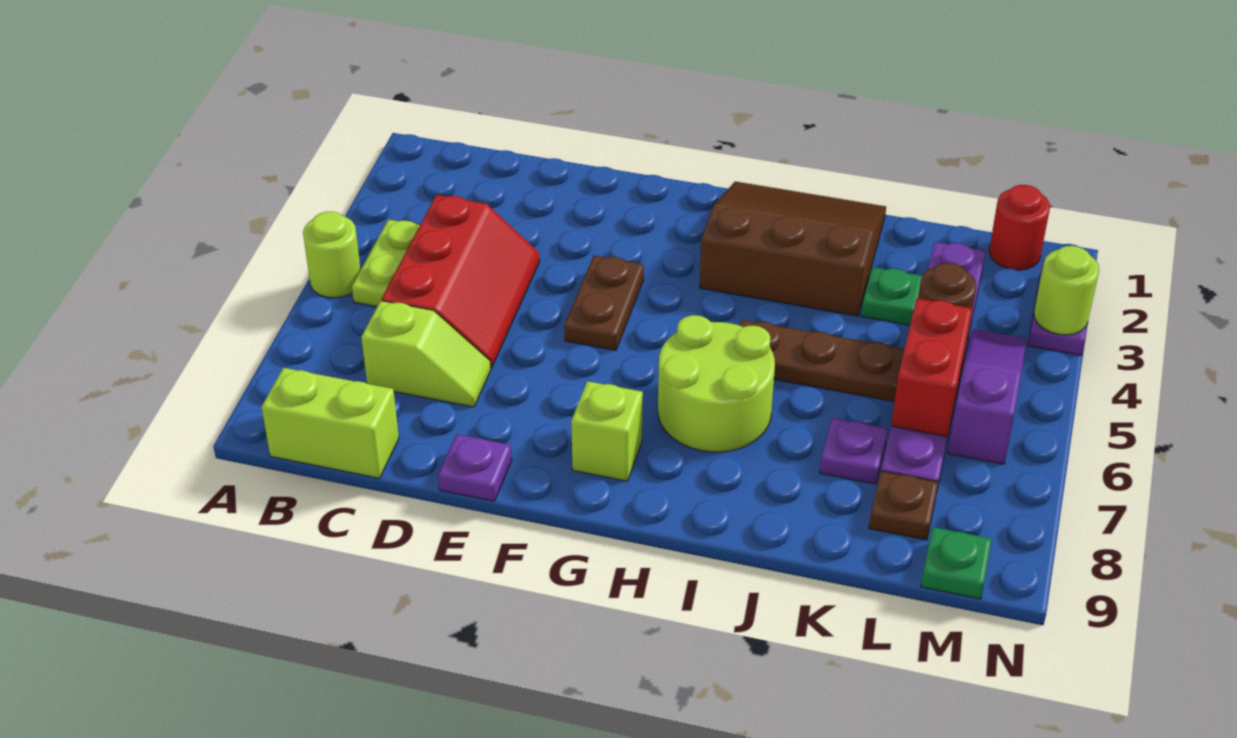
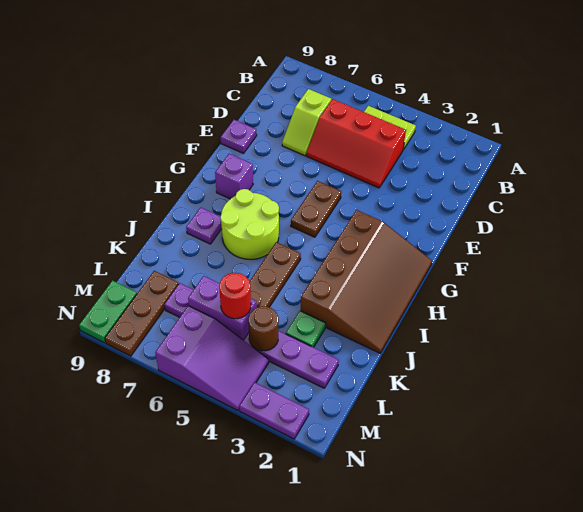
lime 1x1 round brick [303,212,361,298] -> none
lime 1x2 brick [262,368,399,478] -> none
brown 1x2 plate [564,256,644,350] -> brown 1x2 plate turned to [291,181,341,237]
lime 1x1 brick [571,381,643,481] -> purple 1x1 brick [215,154,253,199]
brown 3x3 slope [700,181,886,316] -> brown 3x4 slope [301,210,432,353]
purple 1x1 plate [820,418,888,484] -> purple 1x1 plate moved to [186,208,222,244]
red 1x2 brick [891,299,972,437] -> purple 1x2 brick [188,276,257,340]
brown 1x1 plate [869,471,938,540] -> brown 1x3 plate [105,271,179,356]
red 1x1 round brick [989,185,1050,270] -> red 1x1 round brick moved to [219,273,251,319]
purple 1x3 slope [948,329,1026,464] -> purple 2x3 slope [155,306,269,410]
green 1x1 plate [921,527,992,599] -> green 1x2 plate [79,281,137,343]
lime 1x1 round brick [1034,246,1099,335] -> none

